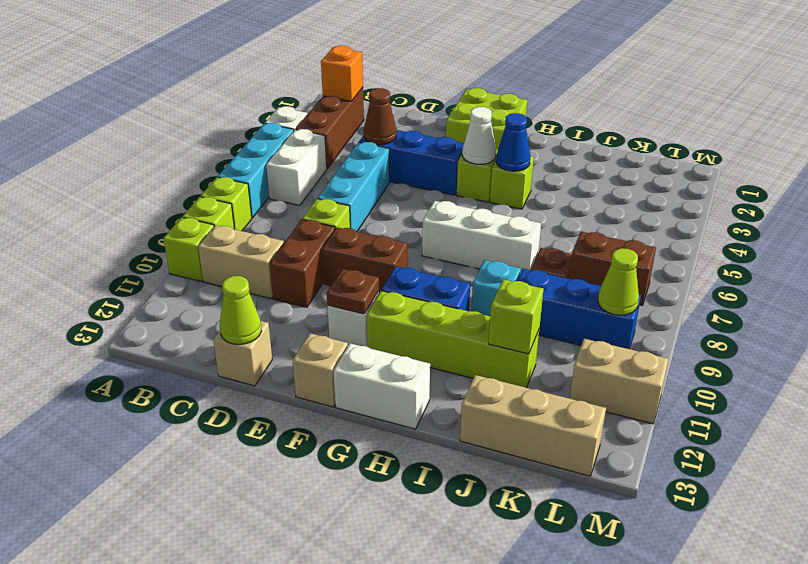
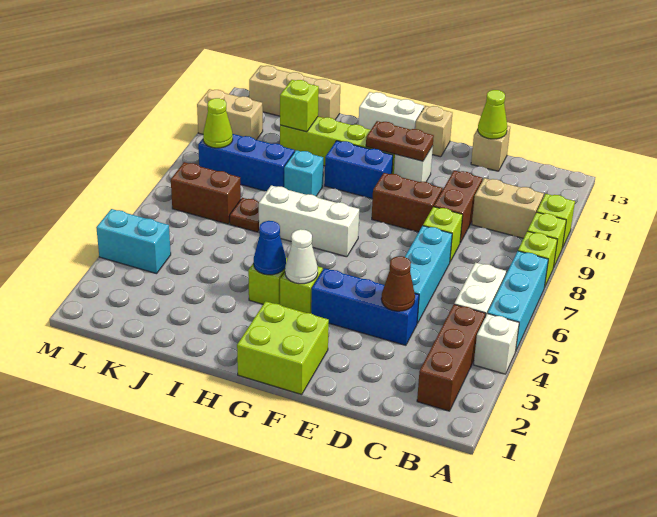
orange 1x1 brick [321,46,363,101] -> none
brown 1x1 plate [327,269,379,314] -> brown 1x2 plate [366,121,434,161]
none -> cyan 1x2 brick [96,209,171,274]

